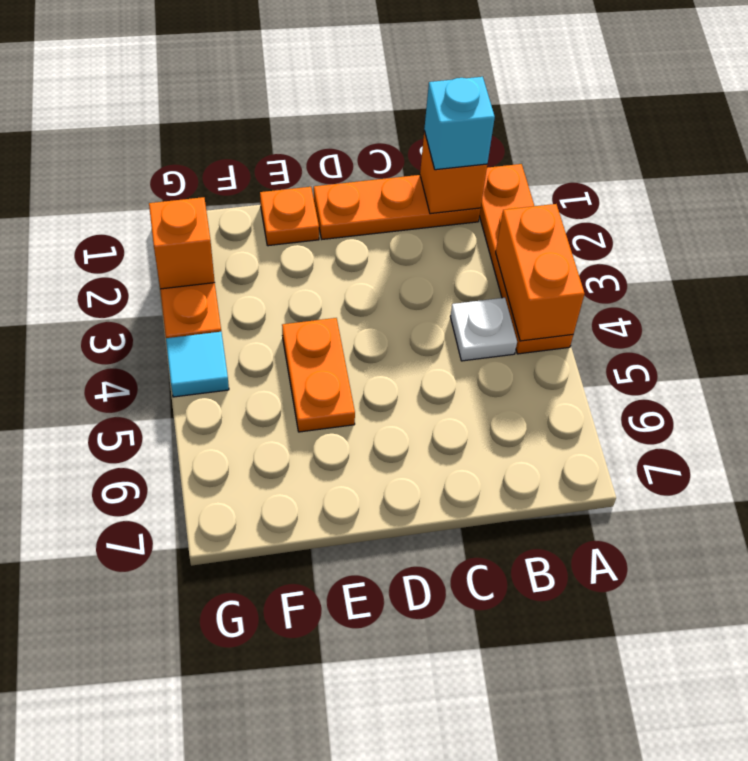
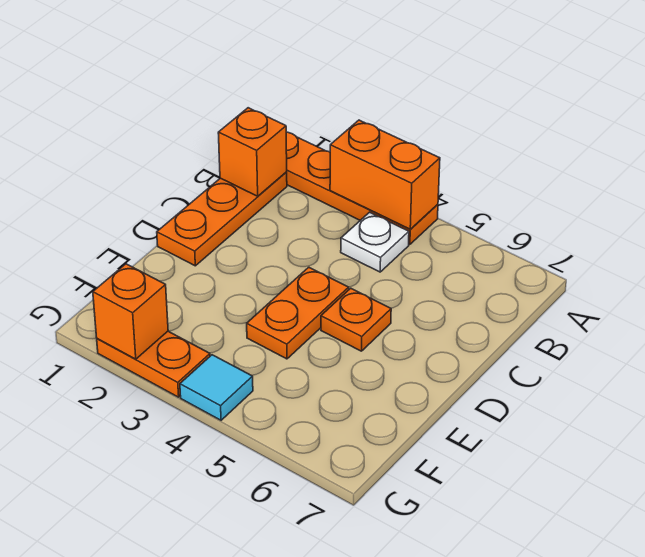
cyan 1x1 brick [424,77,495,170] -> none
orange 1x1 plate [260,187,319,246] -> orange 1x1 plate moved to [321,288,391,351]
orange 1x2 plate [282,318,355,432] -> orange 1x2 plate turned to [247,267,349,359]

